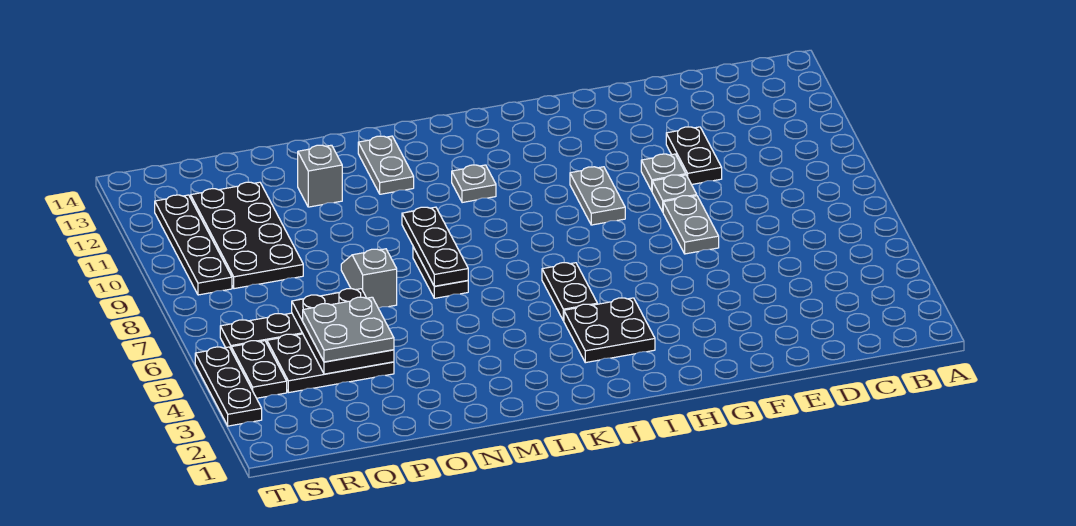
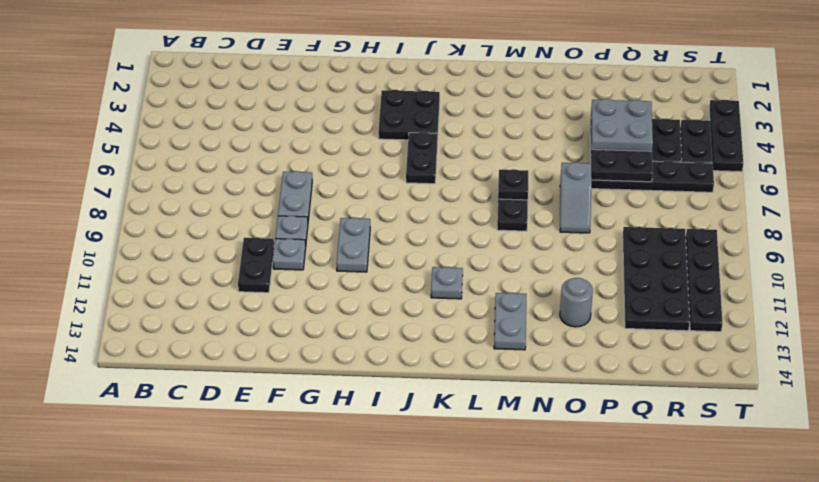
black 1x3 plate [402,207,468,286] -> black 1x1 plate [498,169,528,200]
grey 1x1 brick [298,145,342,207] -> grey 1x1 round brick [560,278,593,327]

